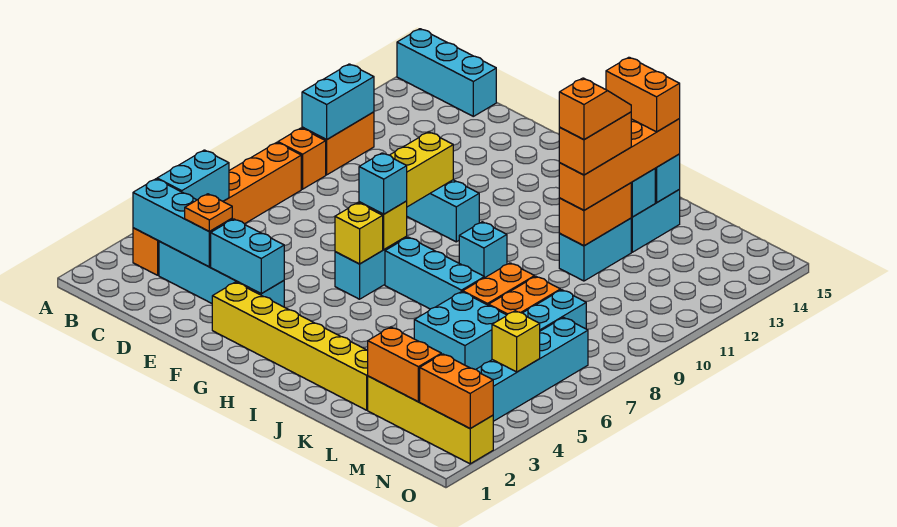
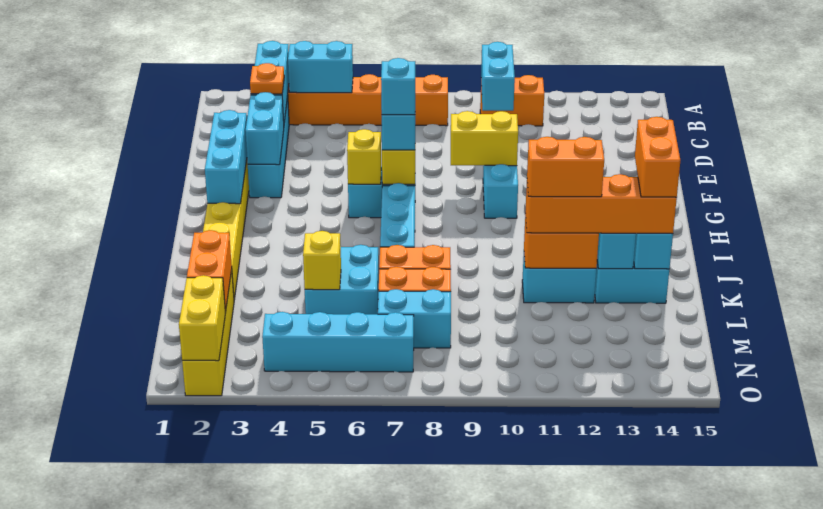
cyan 1x3 brick [397,29,496,116] -> cyan 1x3 brick moved to [205,110,247,204]
orange 1x1 brick [278,128,326,189] -> none
cyan 1x2 brick [302,64,374,140] -> cyan 1x2 brick turned to [481,42,515,111]
cyan 1x1 brick [459,222,507,278] -> cyan 1x1 brick moved to [381,58,415,115]
orange 1x2 slope [559,78,631,140] -> none
orange 1x2 brick [420,354,493,428] -> yellow 1x2 brick [179,275,226,361]
yellow 1x1 brick [492,311,540,372] -> yellow 1x1 brick moved to [303,231,341,290]

